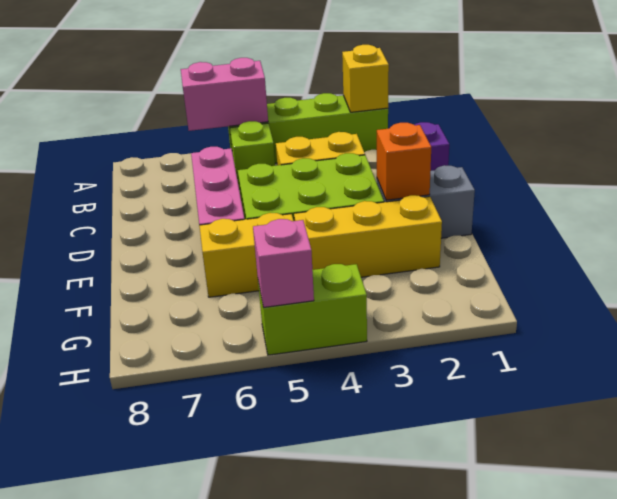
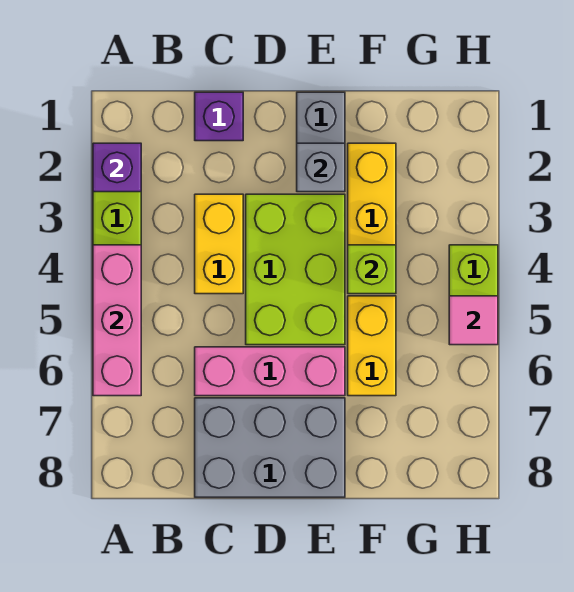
yellow 1x1 brick [342,45,389,112] -> purple 1x1 brick [93,143,141,192]
pink 1x2 brick [181,58,268,131] -> pink 1x3 brick [93,245,141,396]
lime 1x1 brick [230,121,275,189] -> lime 1x1 brick moved to [348,245,396,294]
none -> grey 2x3 brick [195,398,345,497]
orange 1x1 brick [377,123,431,200] -> grey 1x1 brick [297,143,345,192]
pink 1x1 brick [253,219,314,308] -> pink 1x1 tile [449,296,498,345]

